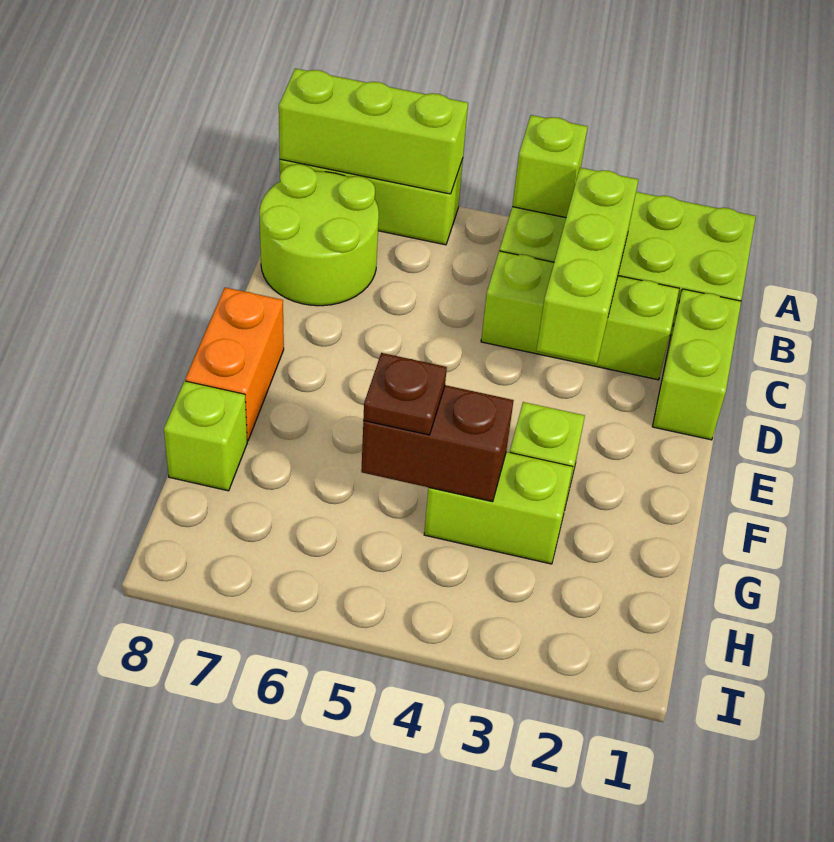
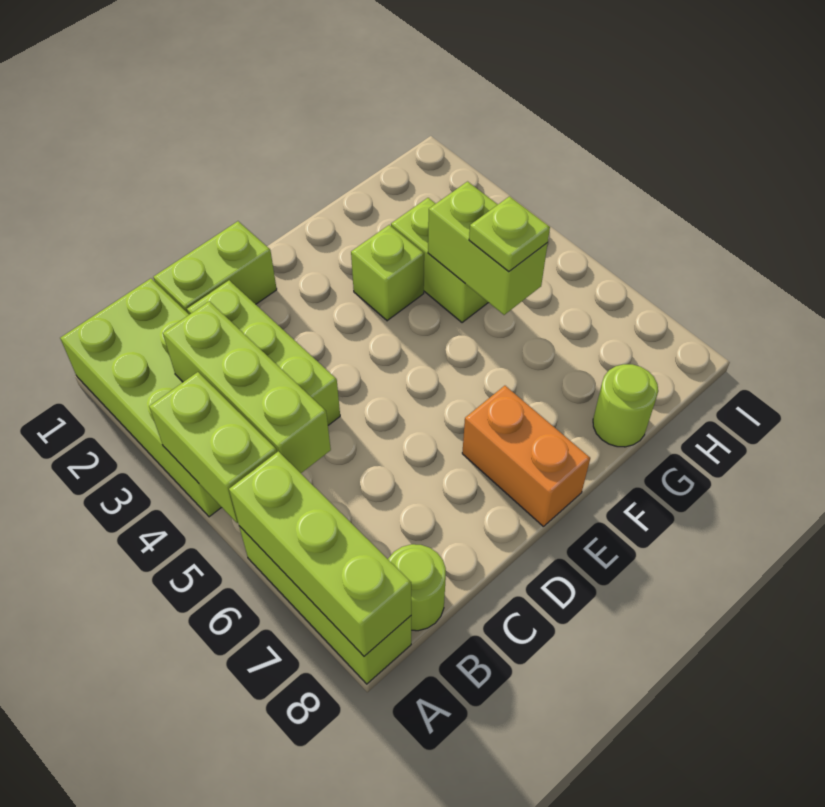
lime 1x1 brick [512,115,588,218] -> lime 1x2 brick [149,372,277,523]
lime 1x3 brick [536,168,638,364] -> lime 1x3 brick turned to [163,301,331,473]
lime 2x2 round brick [259,164,379,306] -> lime 1x1 round brick [388,544,446,631]
orange 1x2 brick [185,288,284,441] -> orange 1x2 brick turned to [462,386,590,527]
brown 1x2 brick [361,385,514,502] -> lime 1x2 brick [428,182,548,315]
brown 1x1 plate [363,353,447,435] -> lime 1x1 plate [469,196,550,272]
lime 1x1 brick [164,381,247,491] -> lime 1x1 round brick [593,364,658,447]

